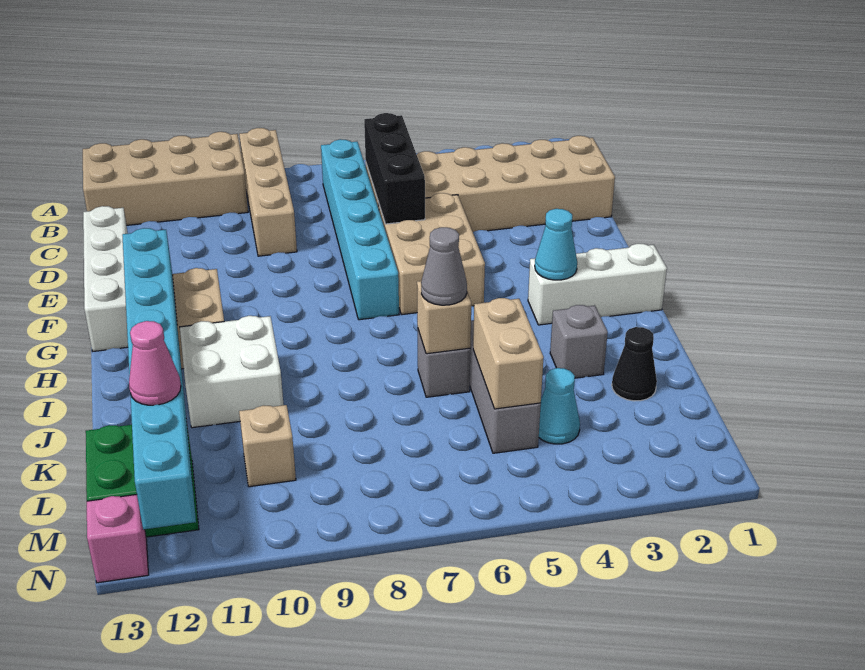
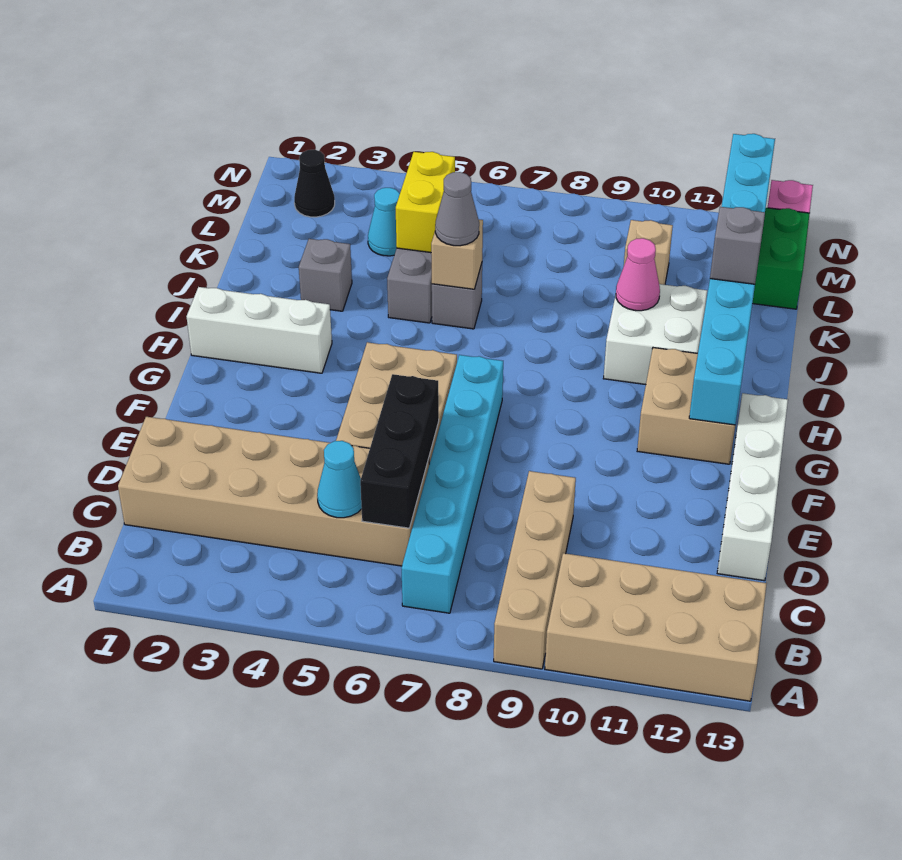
cyan 1x1 cone [535,209,577,280] -> cyan 1x1 cone moved to [317,441,362,518]
none -> grey 1x1 brick [710,207,765,284]
black 1x1 cone [612,327,657,401] -> black 1x1 cone moved to [294,150,335,217]
tan 1x2 brick [473,298,544,409] -> yellow 1x2 brick [396,152,455,253]
pink 1x1 cone [129,321,181,405] -> pink 1x1 cone moved to [616,238,660,311]

